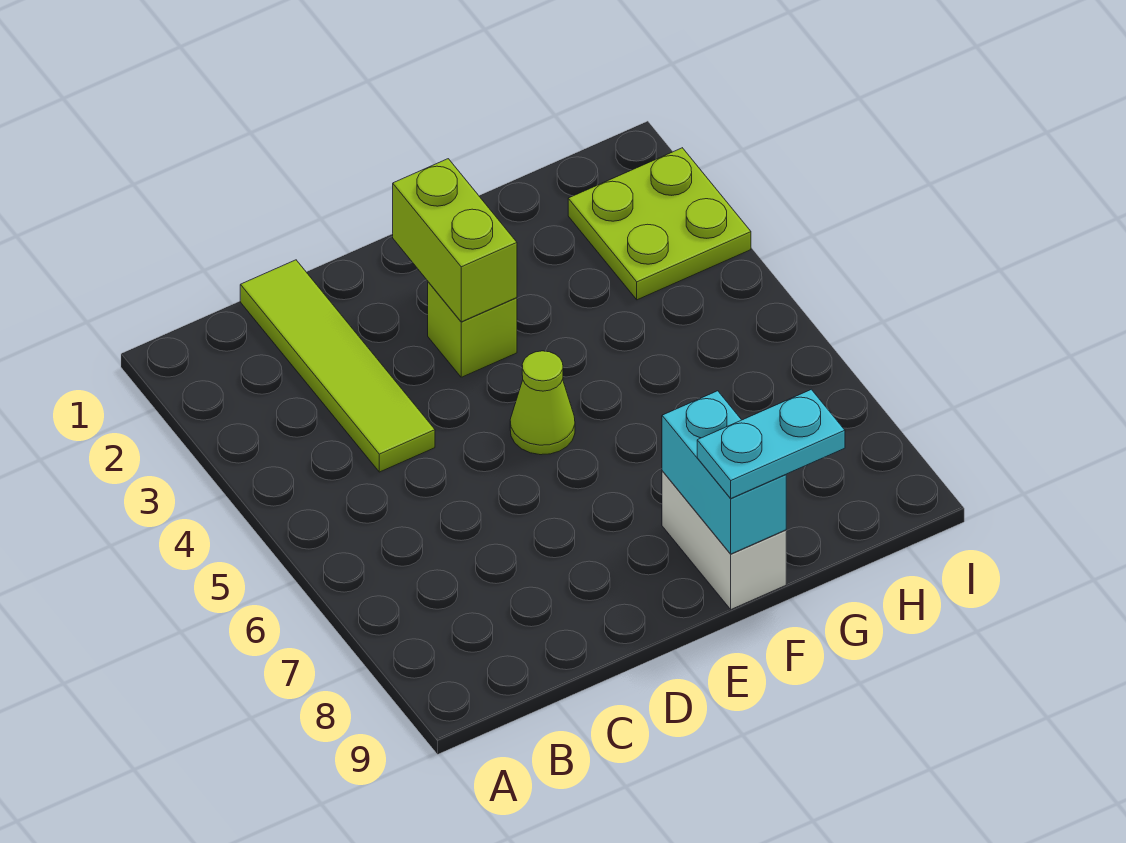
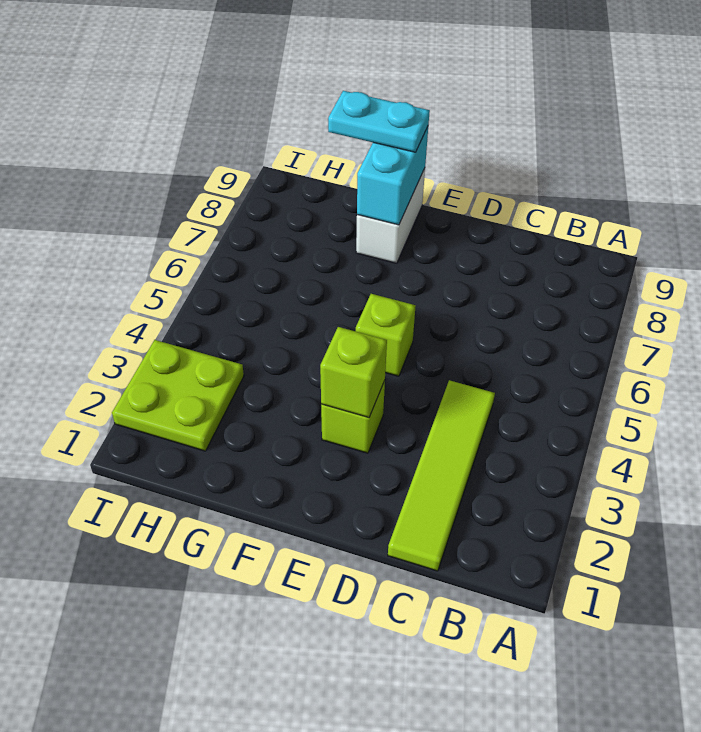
lime 1x2 brick [393,159,517,322] -> lime 1x1 brick [320,327,387,417]
lime 1x1 cone [510,351,575,455] -> lime 1x1 brick [356,294,416,376]

